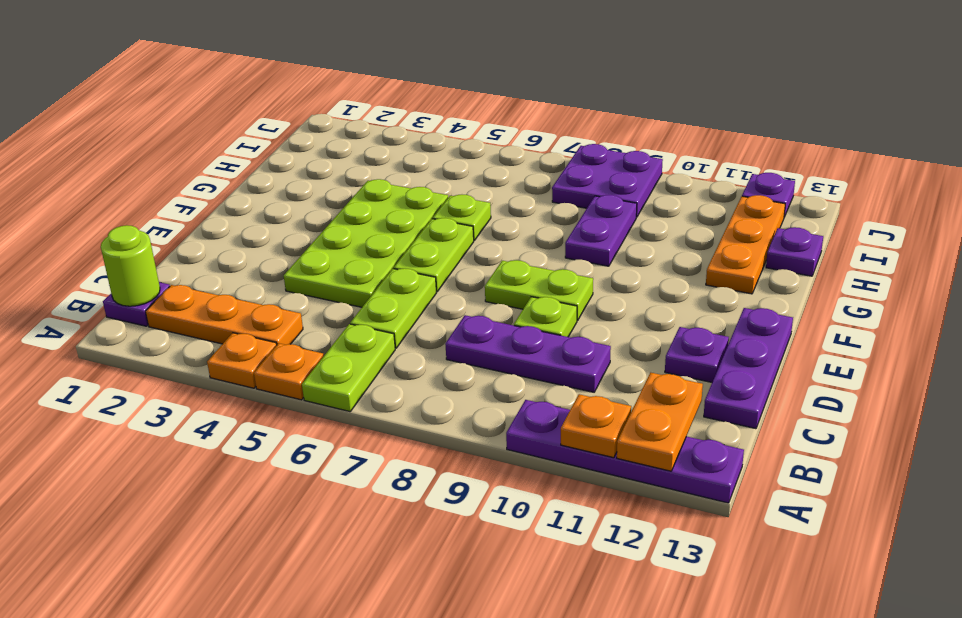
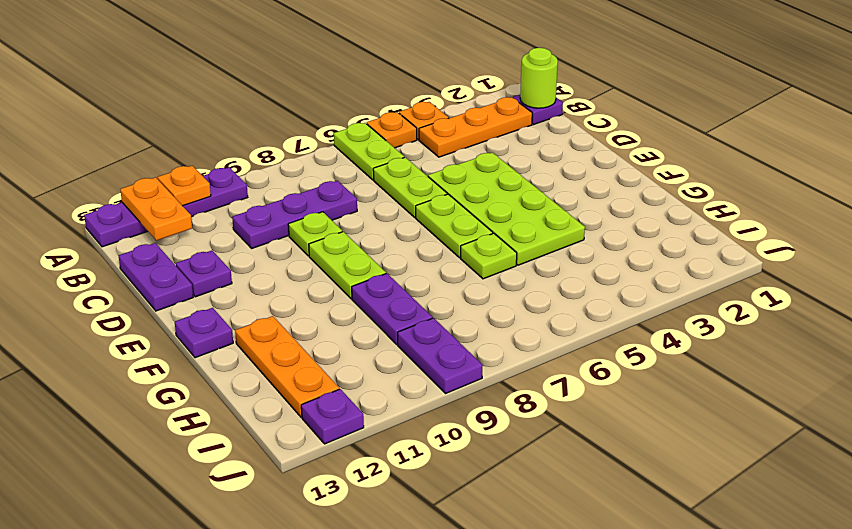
purple 1x3 plate [704,308,793,429] -> purple 1x2 plate [119,243,193,311]
lime 1x2 plate [485,260,593,321] -> lime 1x2 plate turned to [309,232,386,299]
purple 1x1 plate [766,227,823,276] -> purple 1x1 plate moved to [175,308,233,358]
purple 2x2 plate [552,144,663,217] -> purple 1x2 plate [398,318,483,393]

